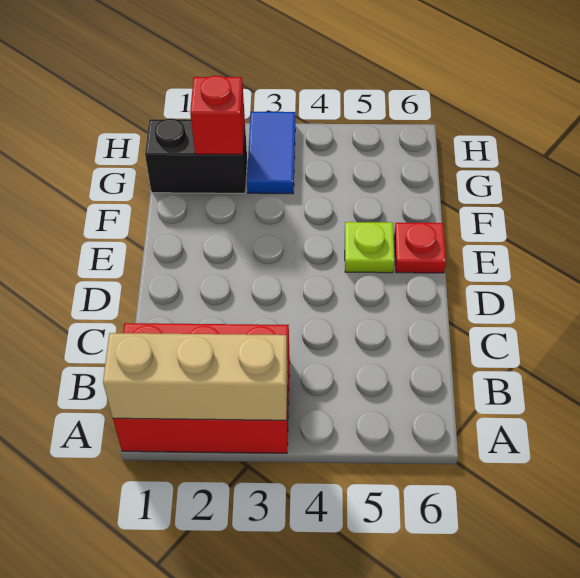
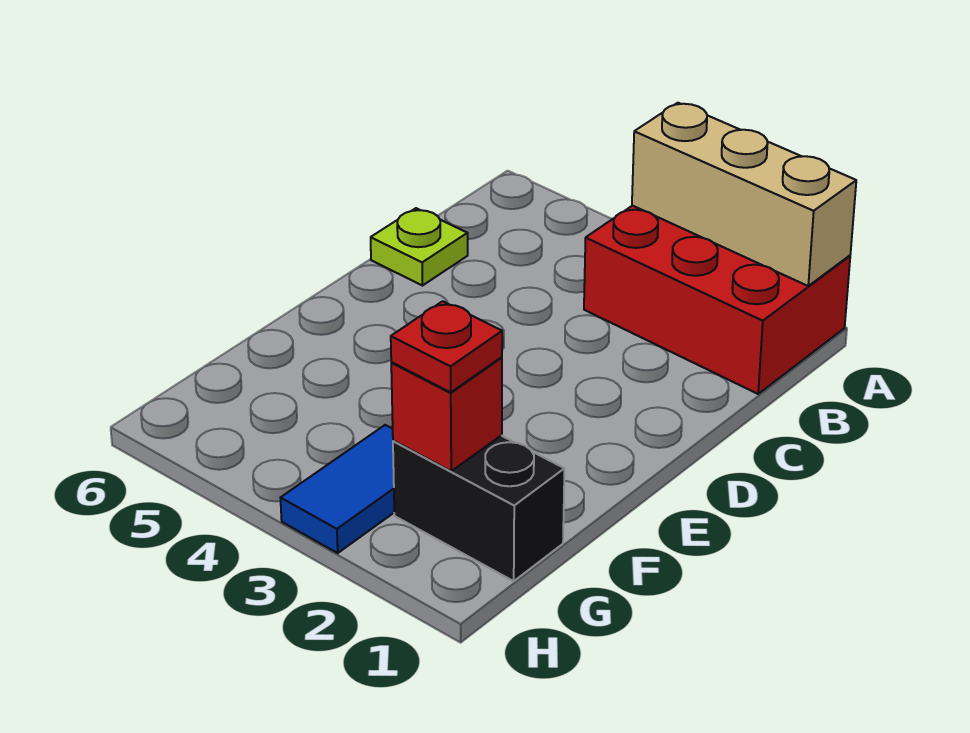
lime 1x1 plate [345,222,394,273] -> lime 1x1 plate moved to [371,208,468,286]
red 1x1 plate [394,223,446,273] -> red 1x1 plate moved to [391,301,502,392]

